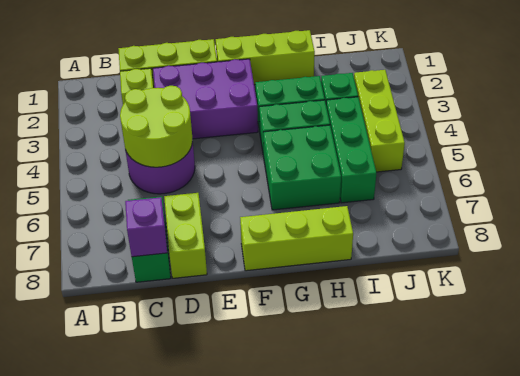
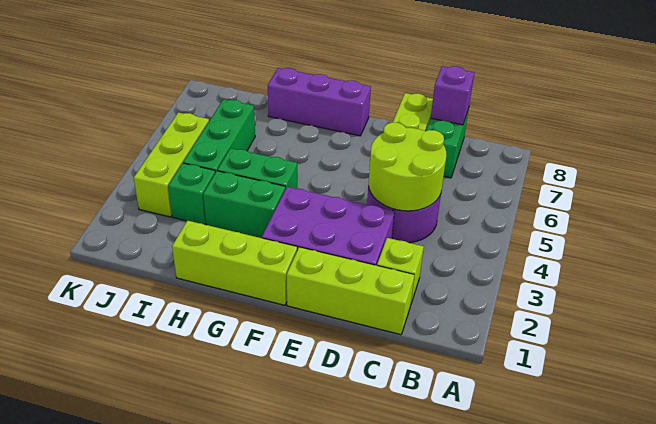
lime 1x3 brick [240,206,353,271] -> purple 1x3 brick [268,68,371,136]
green 2x2 brick [263,125,341,210] -> none

